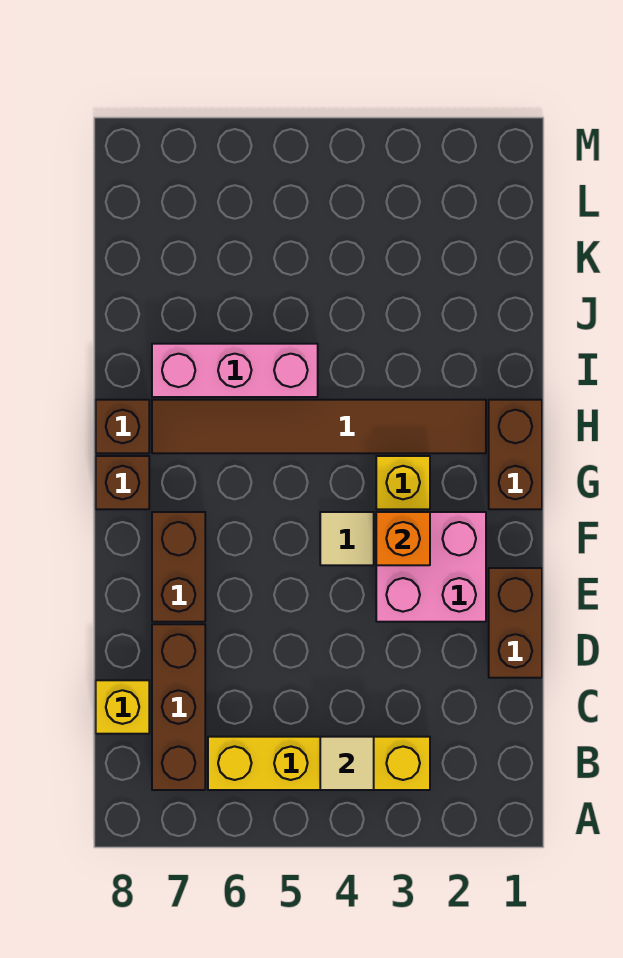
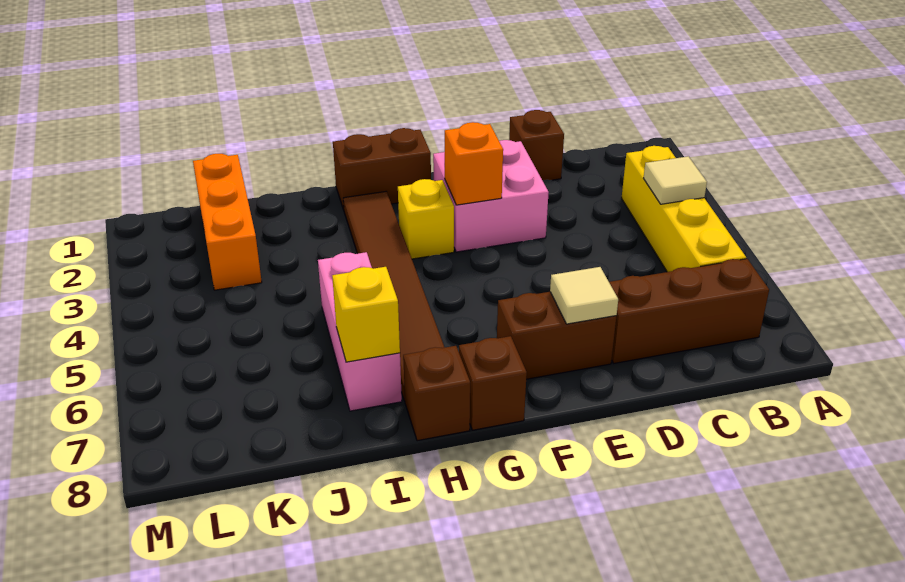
yellow 1x1 brick [96,680,149,734] -> yellow 1x1 brick moved to [332,267,400,362]
brown 1x2 brick [489,568,542,678] -> brown 1x1 brick [509,110,564,180]
tan 1x1 tile [320,512,374,565] -> tan 1x1 tile moved to [550,267,618,324]
none -> orange 1x3 brick [193,154,262,290]

